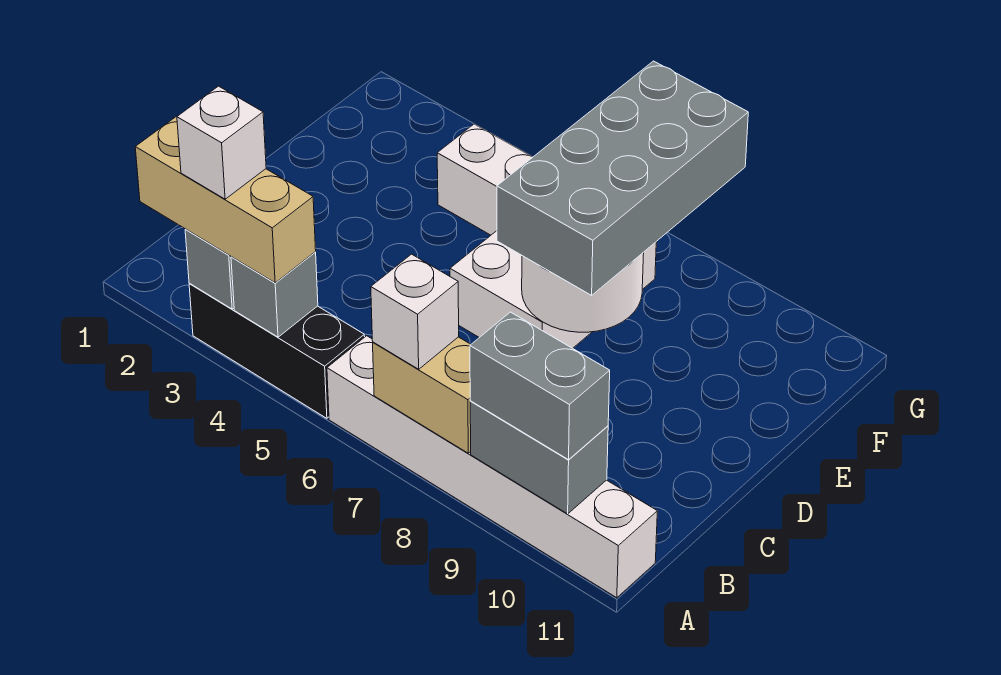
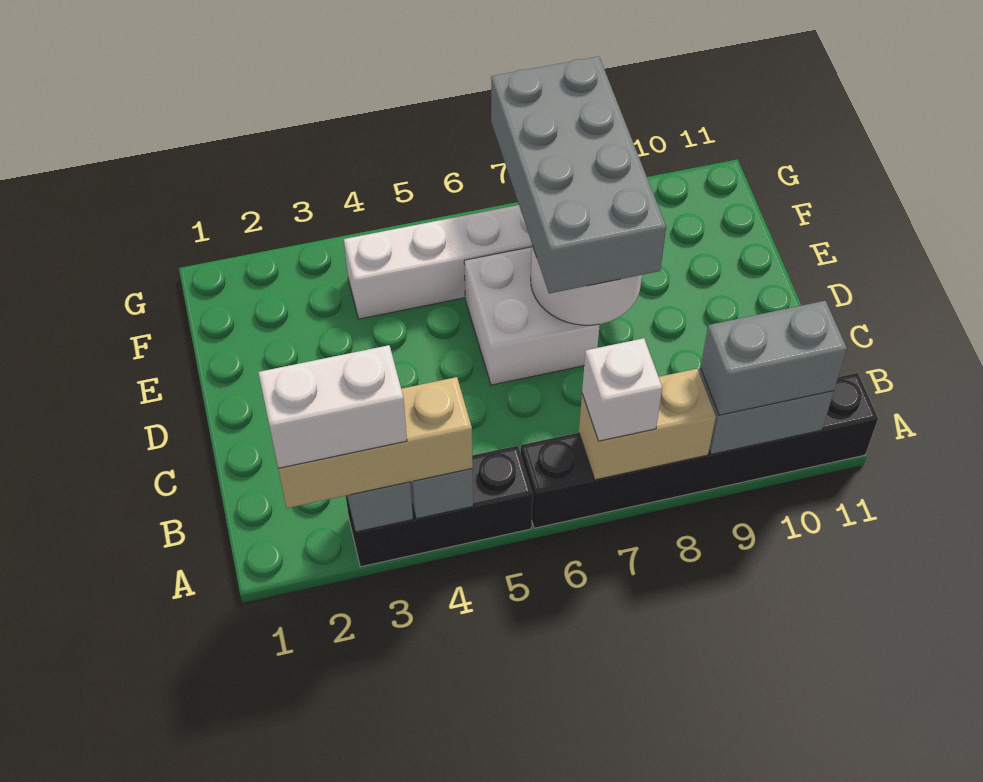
white 1x1 brick [177,86,266,199] -> white 1x2 brick [258,345,407,468]
white 1x6 brick [327,336,657,598] -> black 1x6 brick [521,373,878,528]

